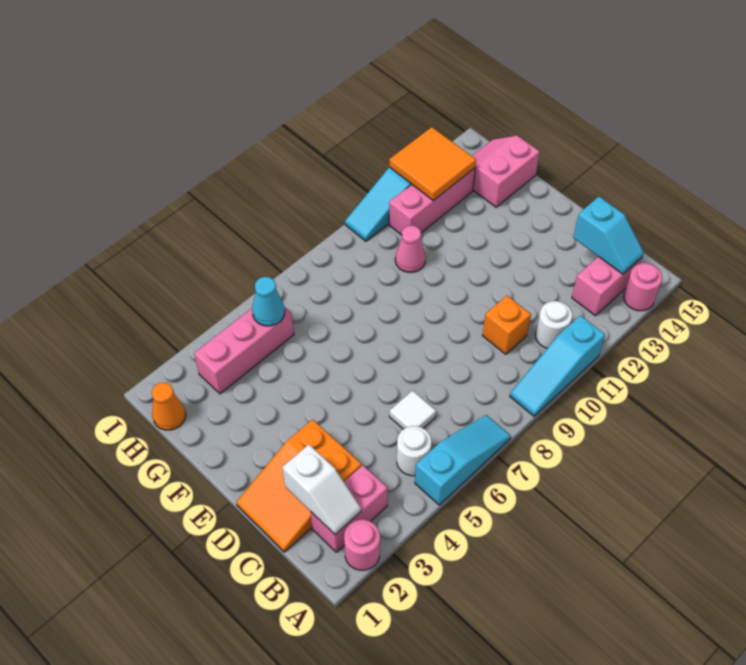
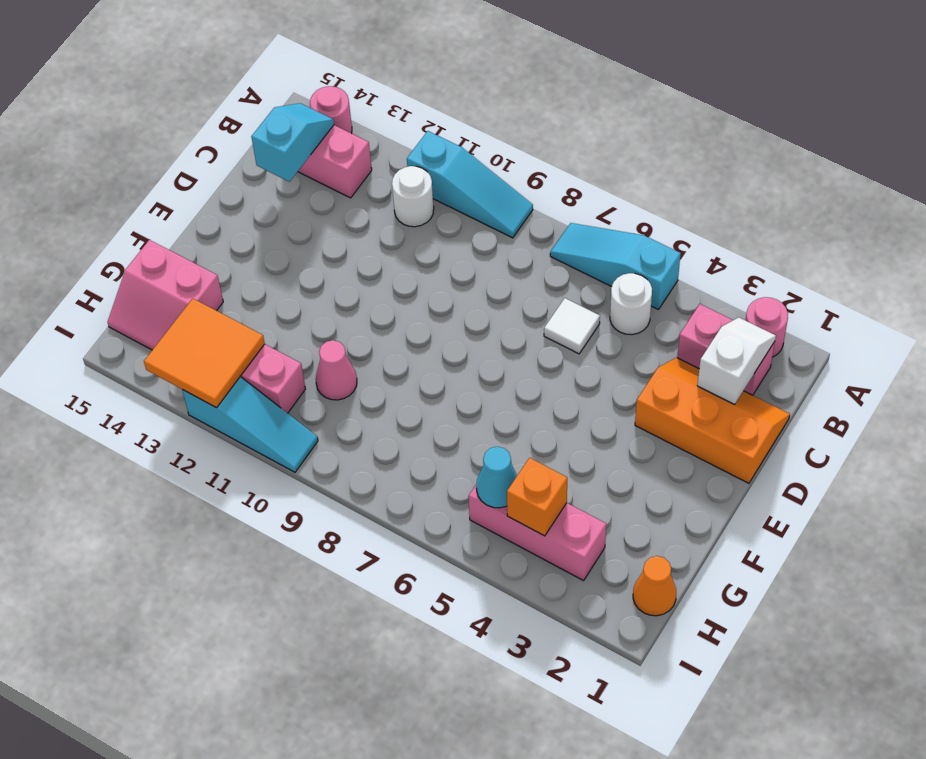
orange 2x3 slope [236,419,362,552] -> orange 2x3 slope turned to [635,358,790,483]
orange 1x1 brick [482,296,531,354] -> orange 1x1 brick moved to [507,458,567,536]

